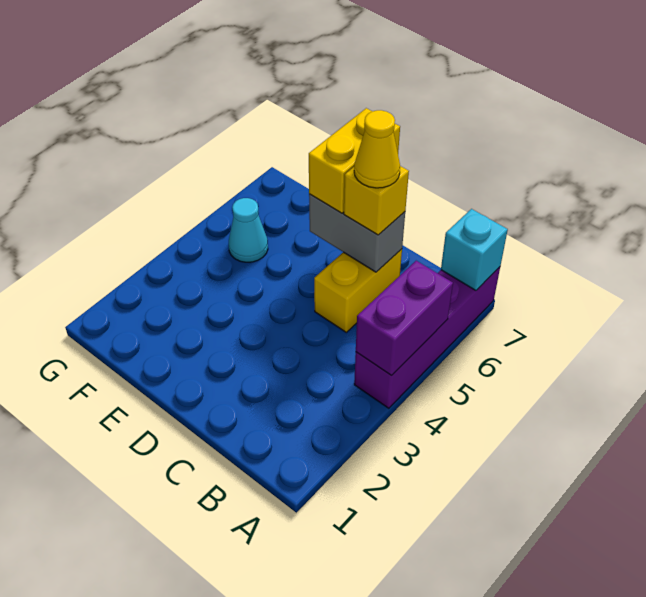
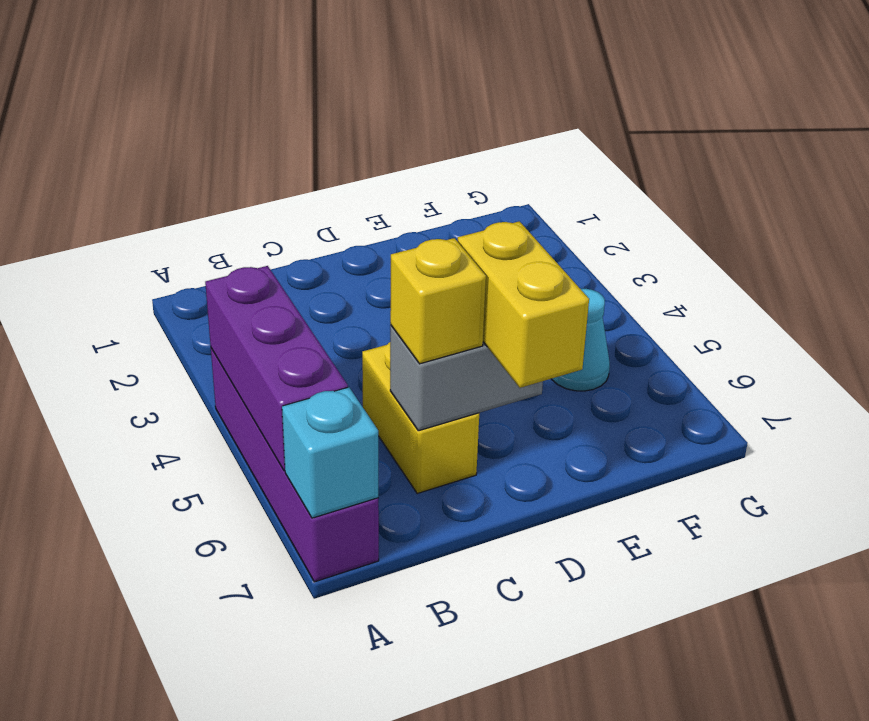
purple 1x2 brick [356,261,453,376] -> purple 1x3 brick [205,266,348,471]
yellow 1x1 cone [354,110,400,188] -> none

